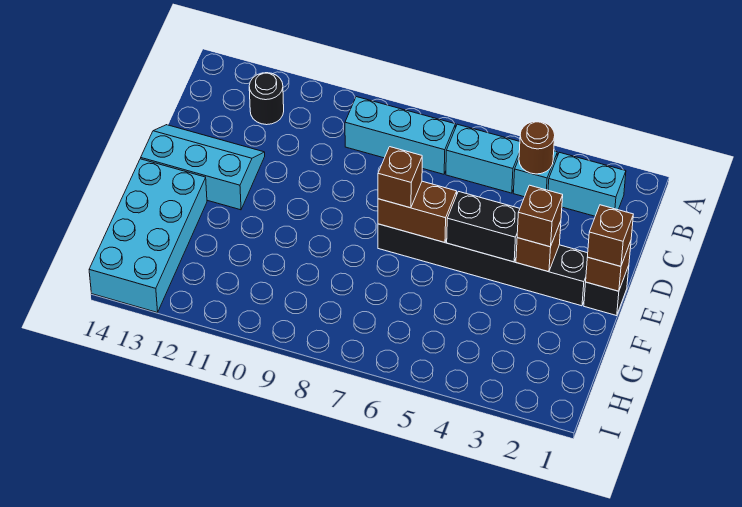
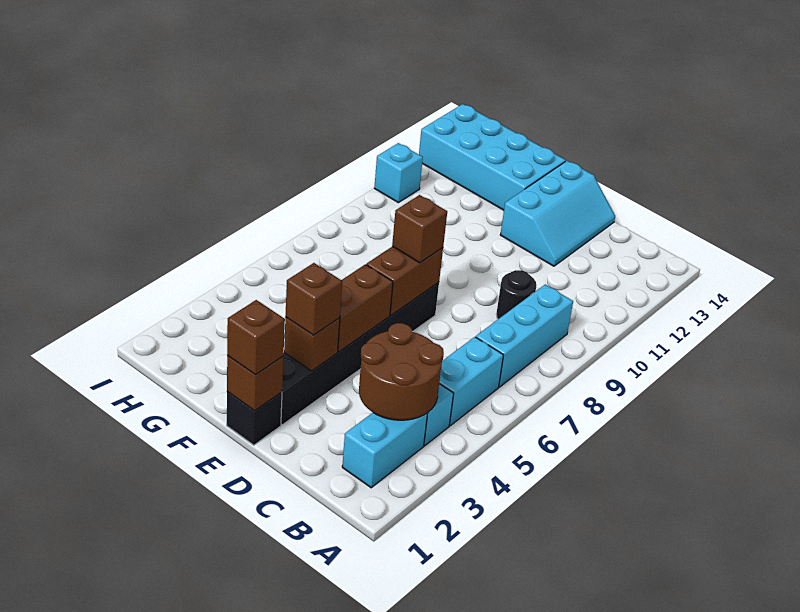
brown 1x1 round brick [519,121,555,174] -> brown 2x2 round brick [359,323,444,420]
black 1x1 round brick [249,73,284,125] -> black 1x1 round brick moved to [496,270,536,319]
black 1x2 brick [447,192,520,262] -> brown 1x2 brick [338,264,393,352]
none -> cyan 1x1 brick [374,143,423,203]

